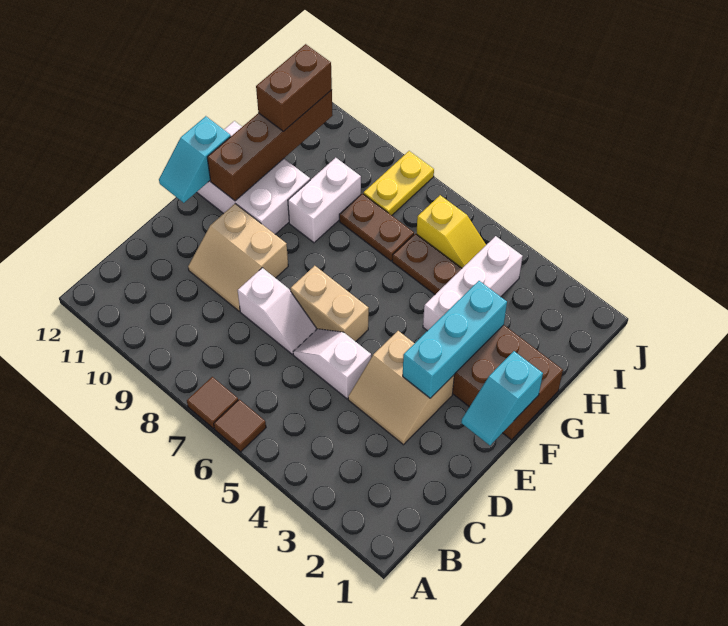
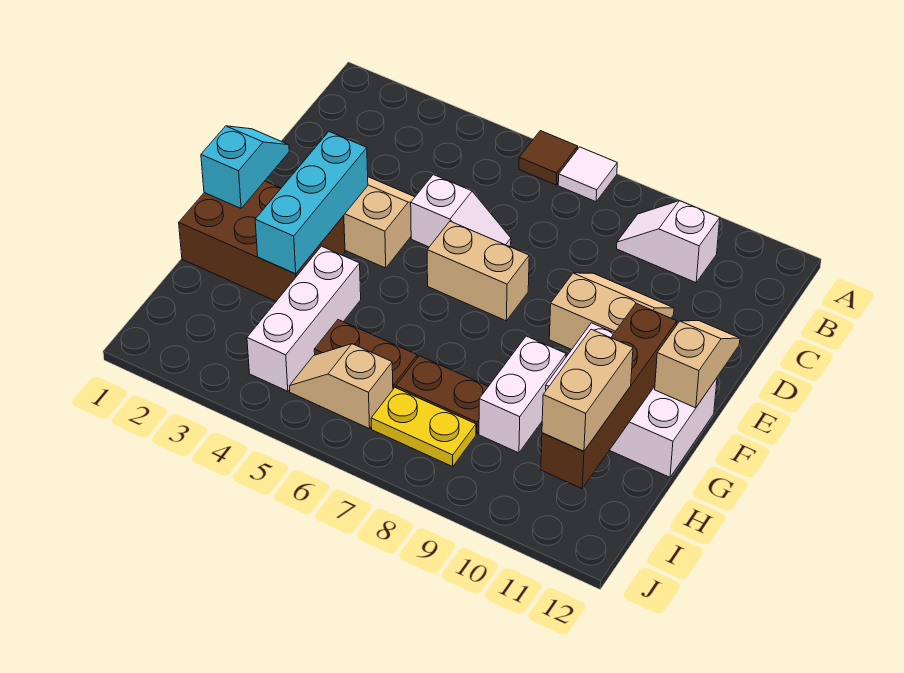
brown 1x1 tile [187,377,238,429] -> white 1x1 tile [558,147,617,202]
white 1x2 slope [238,268,316,354] -> white 1x2 slope moved to [617,201,720,283]
cyan 1x2 slope [159,116,231,203] -> tan 1x2 slope [655,321,740,408]
brown 1x2 brick [256,44,332,131] -> tan 1x2 brick [542,329,633,451]
yellow 1x2 slope [416,195,486,268] -> tan 1x2 slope [290,344,393,429]
yellow 1x2 plate [363,151,434,215] -> yellow 1x2 plate turned to [371,388,476,467]

